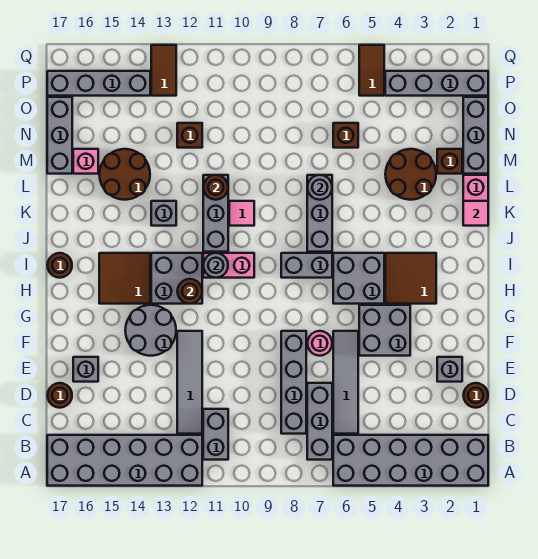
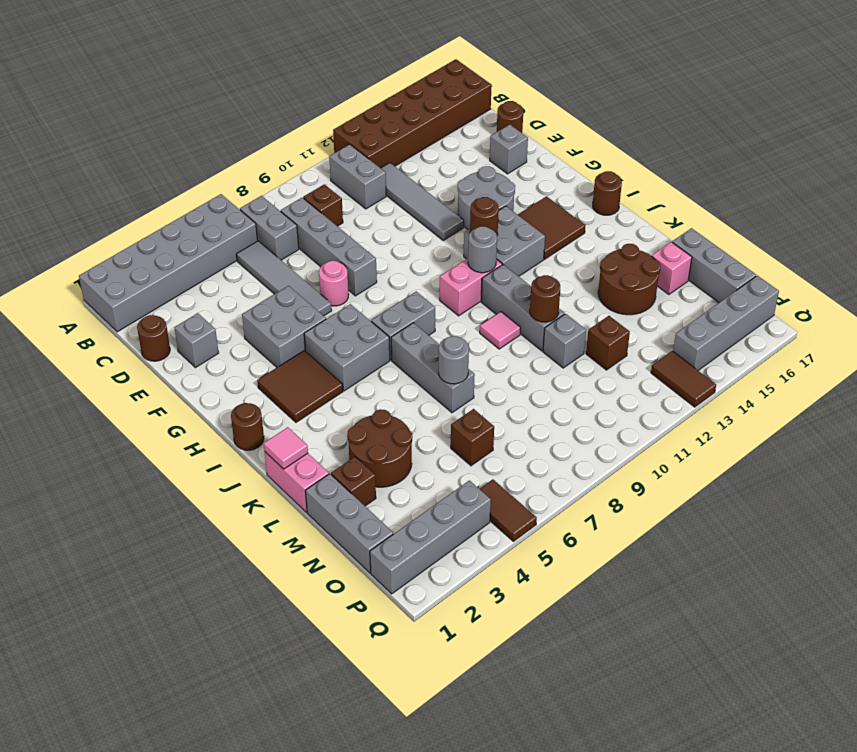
grey 2x6 brick [47,435,202,486] -> brown 2x6 brick [333,59,492,168]
grey 1x3 brick [307,383,332,460] -> grey 1x2 brick [240,196,299,260]
none -> brown 1x1 brick [303,184,343,226]
none -> brown 1x1 round brick [231,403,264,450]
grey 1x1 brick [151,201,176,226] -> grey 1x1 brick moved to [543,314,586,368]

